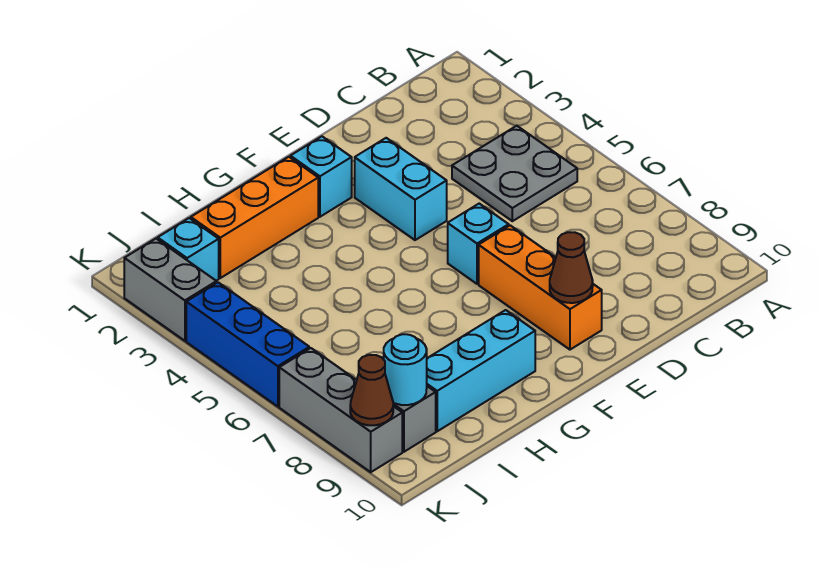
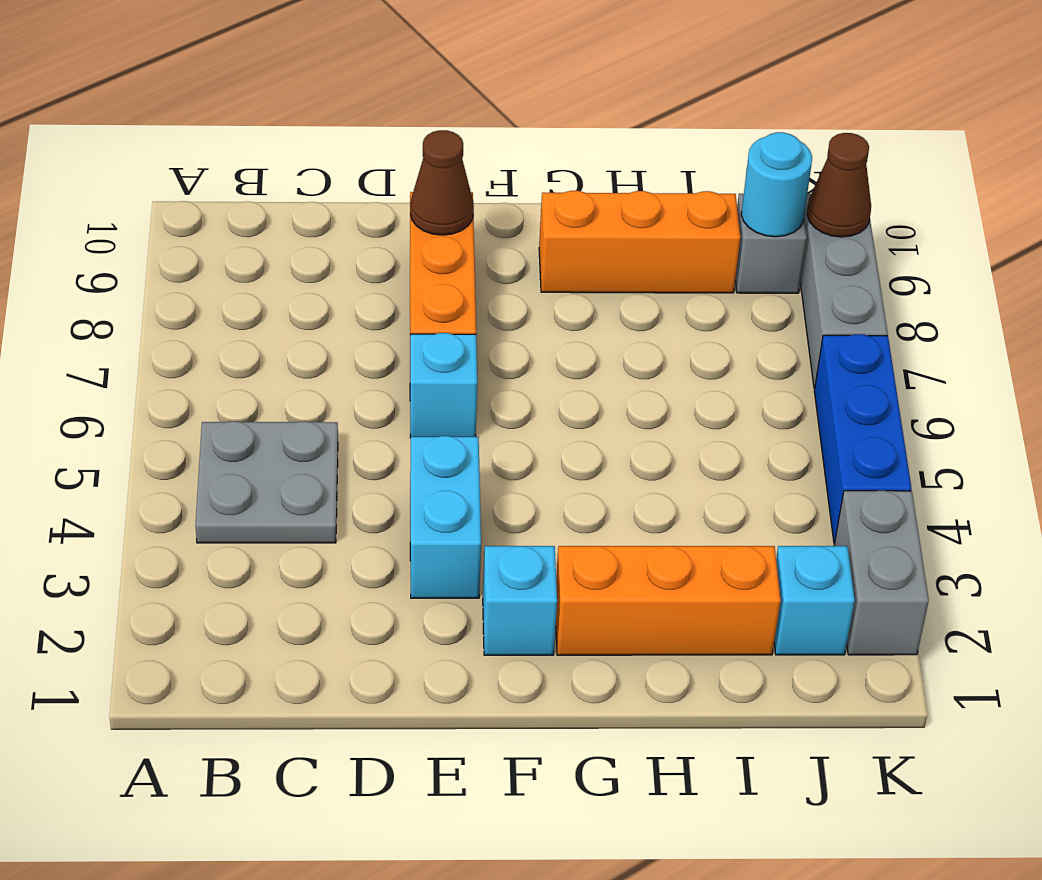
cyan 1x3 brick [427,310,535,431] -> orange 1x3 brick [539,191,740,293]

